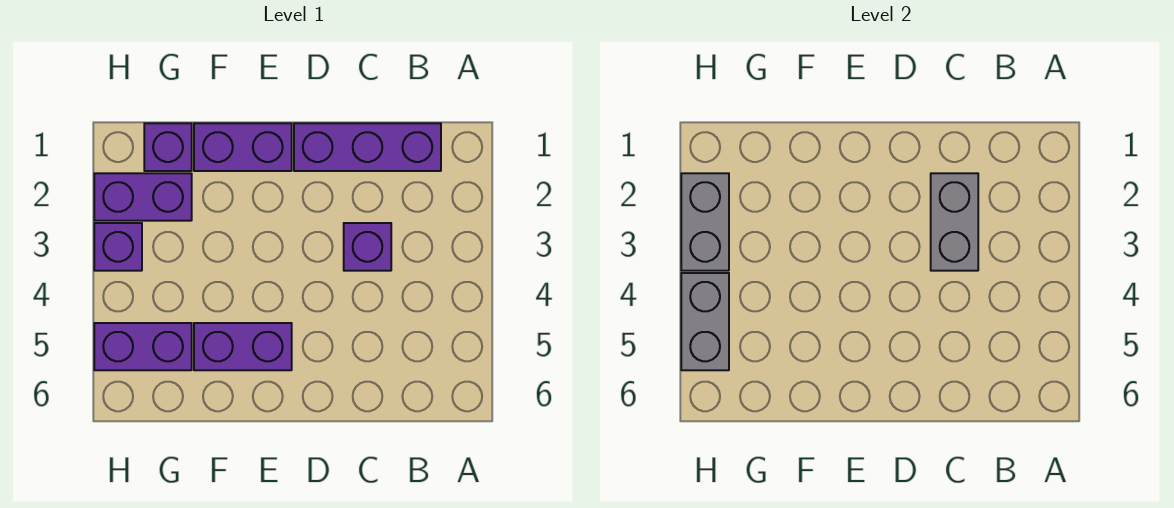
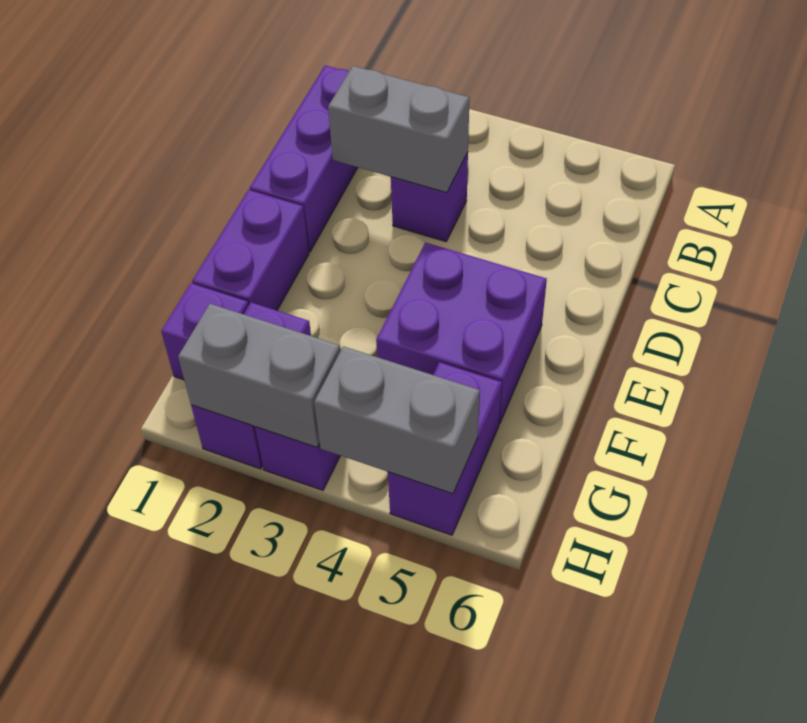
purple 1x2 brick [194,323,292,370] -> purple 2x2 brick [376,243,547,424]

